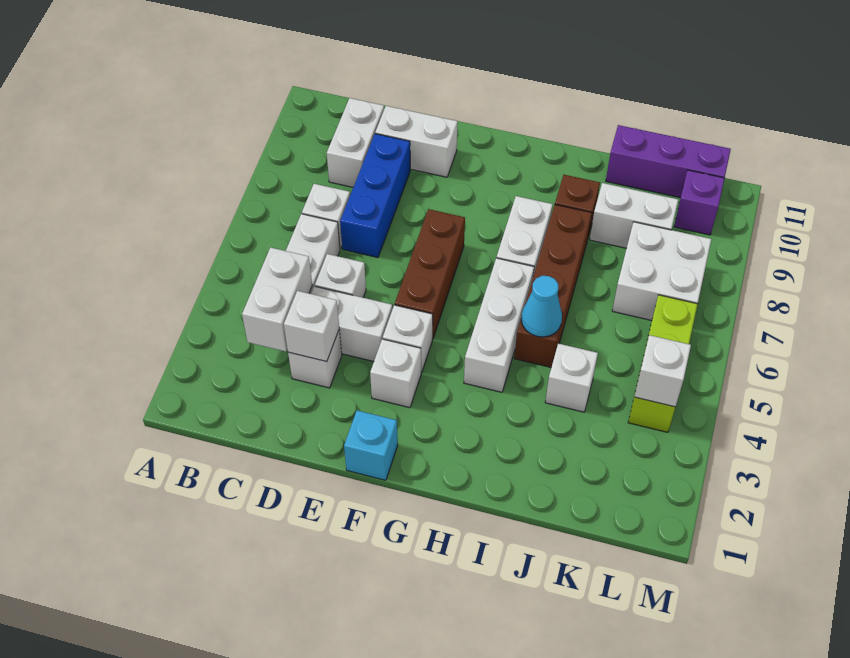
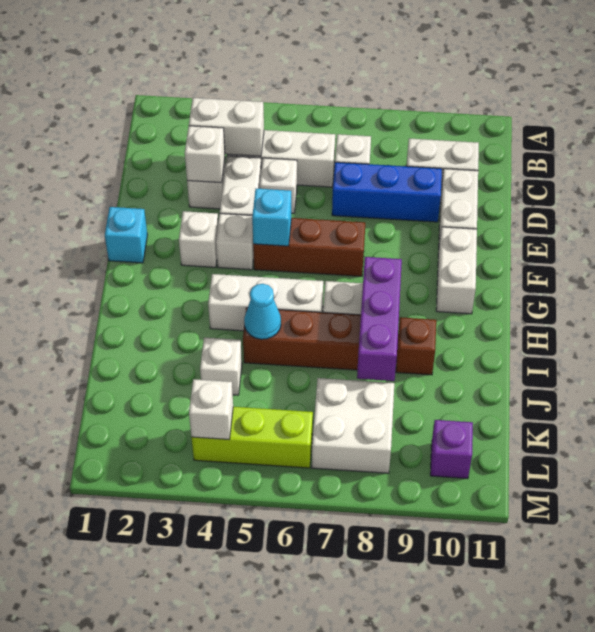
none -> cyan 1x1 brick [252,189,291,246]
white 1x2 brick [590,183,678,248] -> white 1x2 brick moved to [436,227,477,314]
purple 1x3 brick [606,125,731,198] -> purple 1x3 brick moved to [357,257,402,381]

